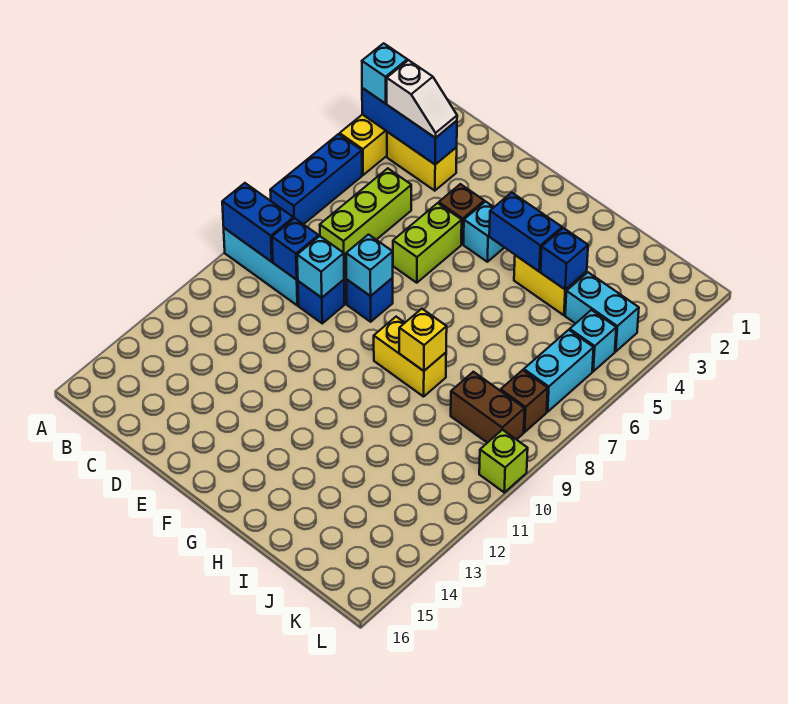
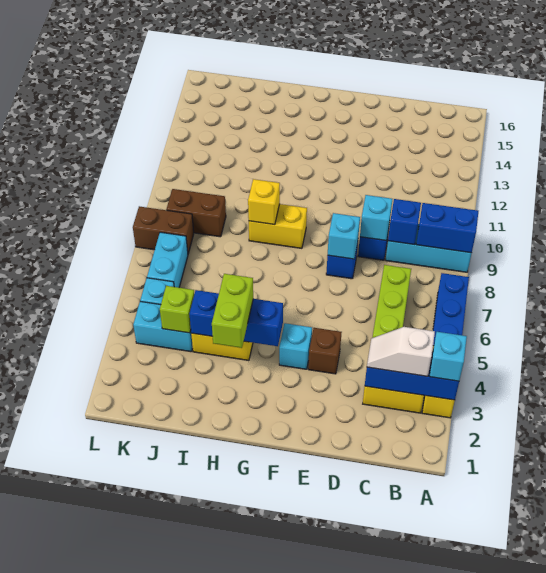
lime 1x2 brick [393,203,462,283] -> lime 1x2 brick moved to [212,274,253,348]
brown 1x1 brick [501,370,548,432] -> brown 1x2 brick [133,206,194,254]
lime 1x1 brick [479,430,528,492] -> lime 1x1 brick moved to [160,286,194,333]

